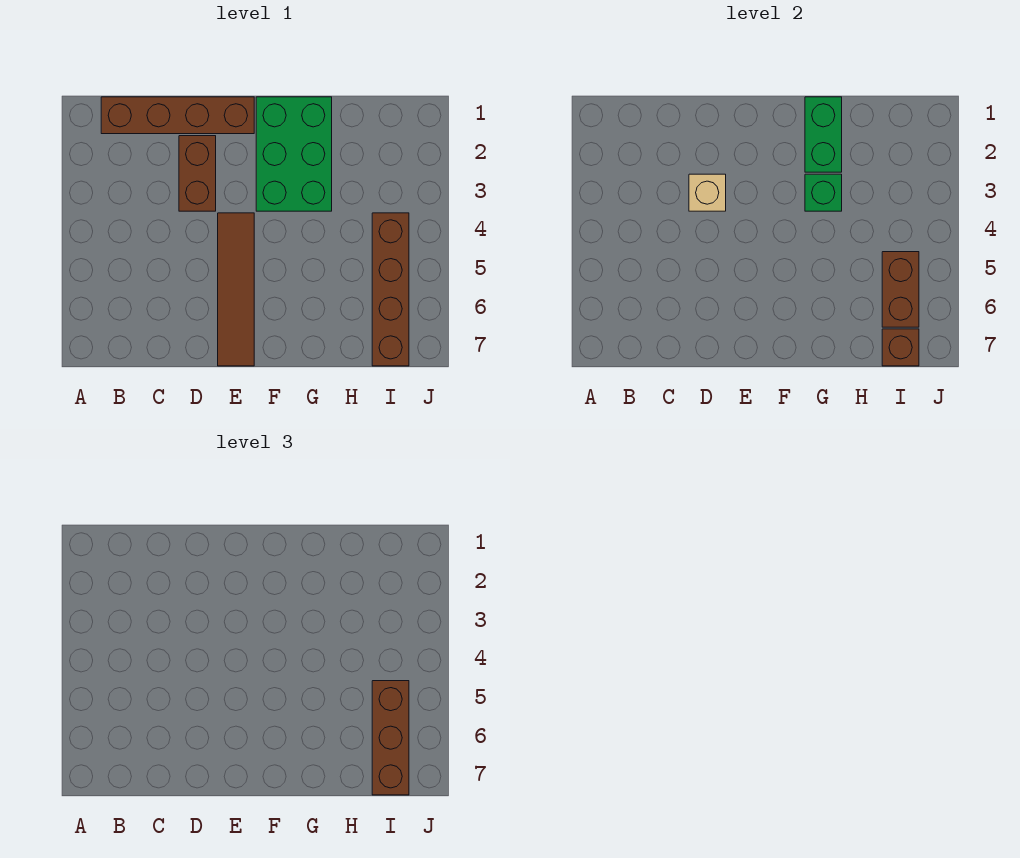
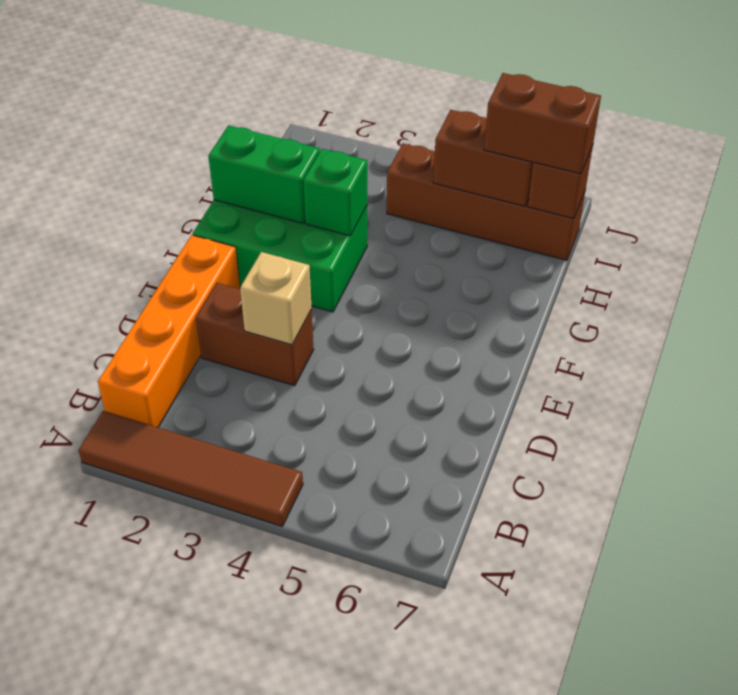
brown 1x4 brick [101,97,254,134] -> orange 1x4 brick [98,235,240,427]
brown 1x4 tile [218,213,254,366] -> brown 1x4 tile moved to [79,411,303,526]
brown 1x3 brick [372,681,409,795] -> brown 1x2 brick [484,73,601,174]

